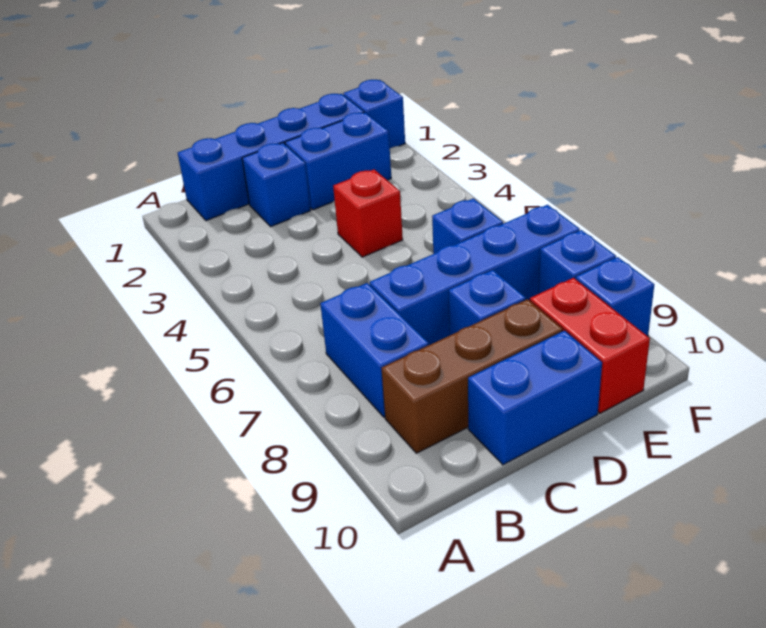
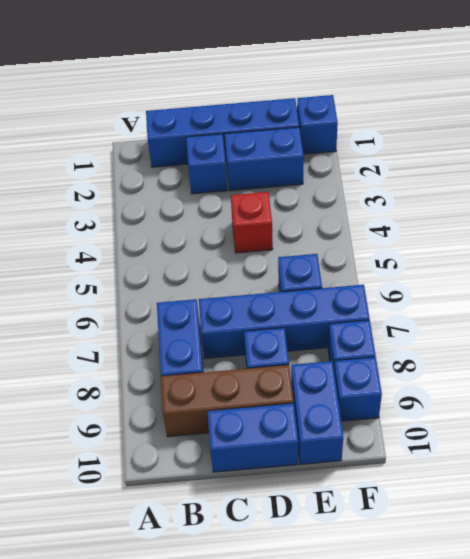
red 1x2 brick [530,278,650,413] -> blue 1x2 brick [291,361,343,464]

